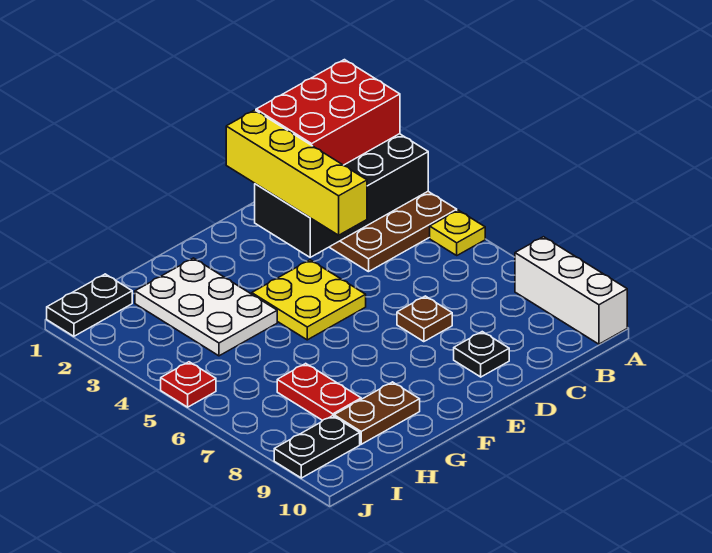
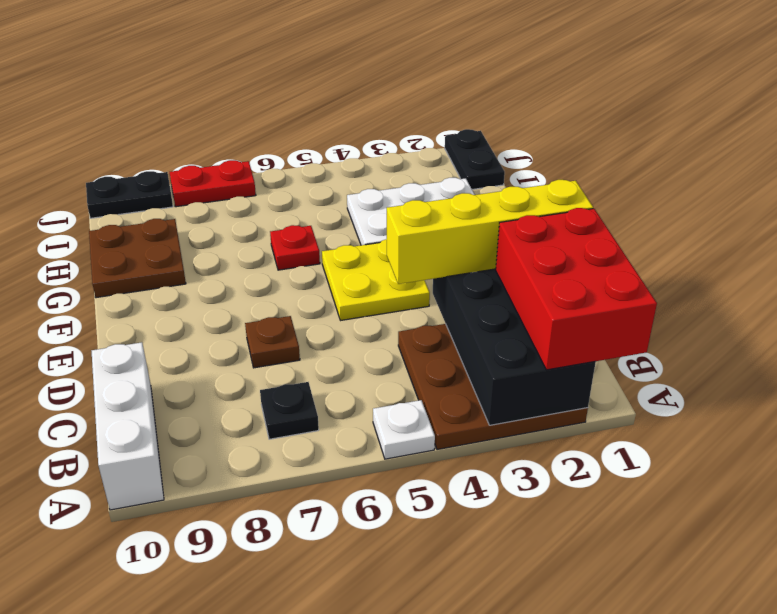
yellow 1x1 plate [430,210,485,255] -> white 1x1 plate [373,400,435,459]
white 1x3 brick [515,237,627,344] -> white 1x3 brick turned to [92,342,164,510]
black 1x1 plate [454,332,509,377] -> black 1x1 plate moved to [260,382,319,439]
brown 1x2 plate [334,382,420,444] -> brown 2x2 plate [89,219,186,298]
red 1x2 plate [277,363,361,420] -> red 1x2 plate moved to [170,160,256,207]
black 1x2 plate [274,416,360,478] -> black 1x2 plate turned to [86,171,173,218]
red 1x1 plate [161,362,216,407] -> red 1x1 plate moved to [270,225,320,270]

